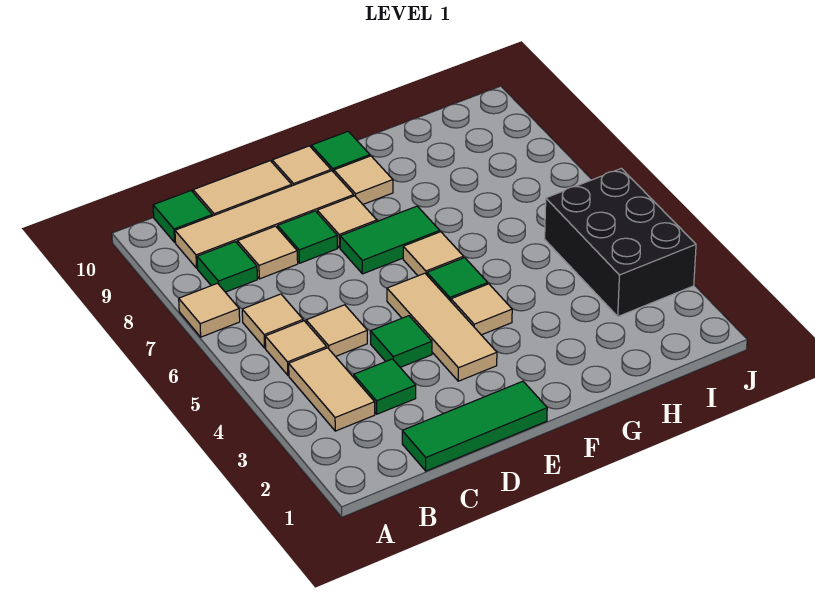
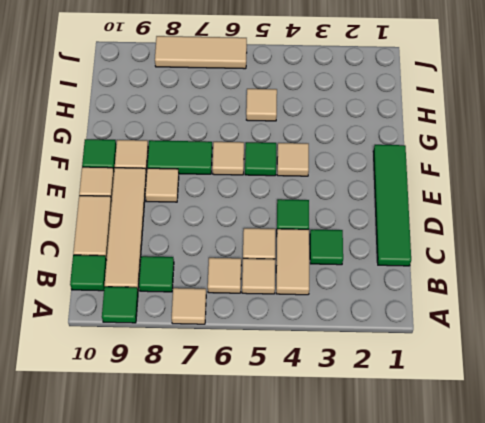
tan 1x2 tile [289,348,375,431] -> tan 1x2 tile turned to [276,229,309,295]
green 1x3 tile [402,381,547,471] -> green 1x4 tile [373,145,411,266]
tan 1x1 tile [238,226,298,279] -> tan 1x1 tile moved to [246,89,277,121]
green 1x1 tile [278,211,337,263] -> green 1x1 tile moved to [102,287,138,323]
tan 1x3 tile [387,273,497,381] -> tan 1x3 tile moved to [155,36,247,69]
green 1x2 tile [340,206,440,274] -> green 1x2 tile turned to [147,140,212,174]
black 2x3 brick [545,168,696,316] -> none

